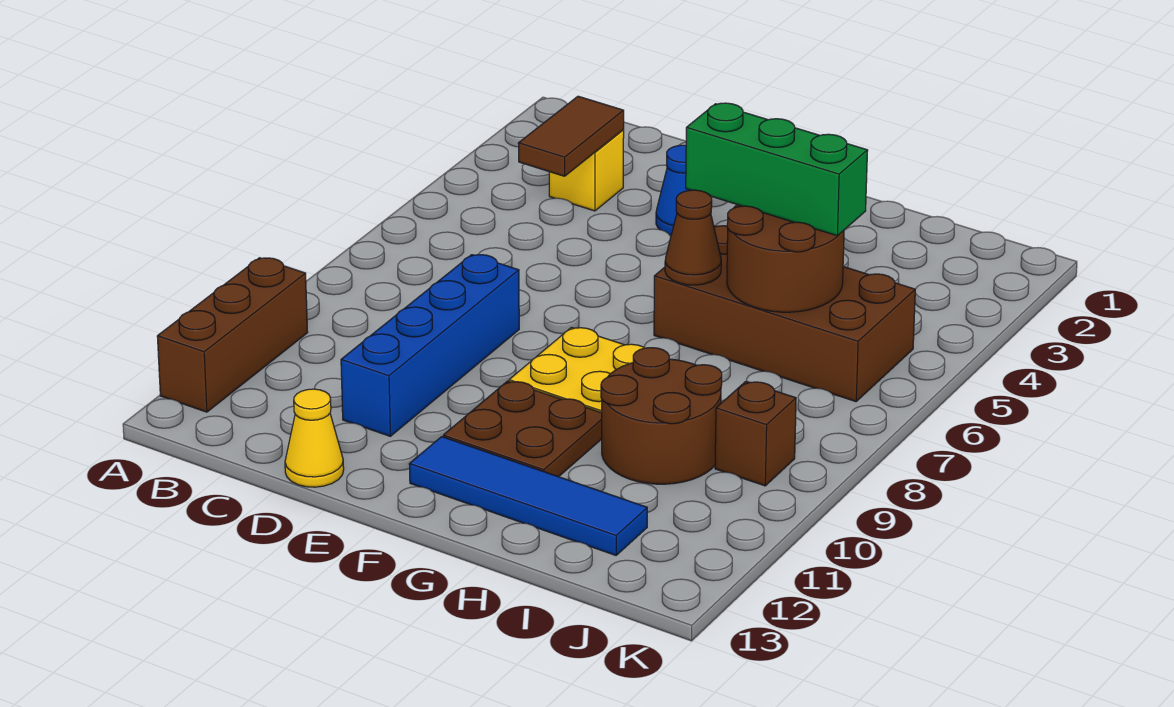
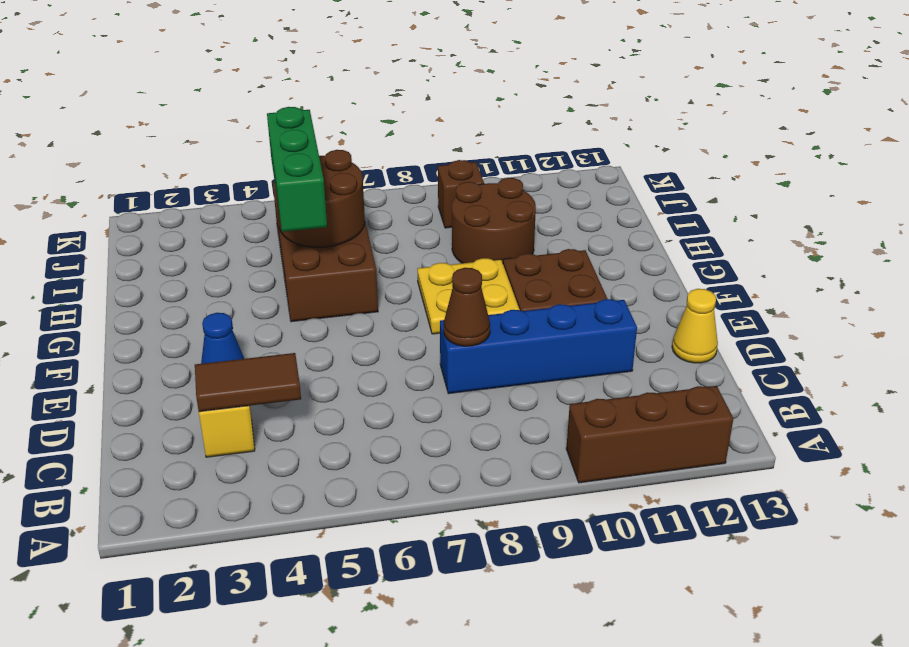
blue 1x4 tile [409,437,647,555] -> none
brown 1x1 cone [665,190,721,285] -> brown 1x1 cone moved to [444,268,490,346]

